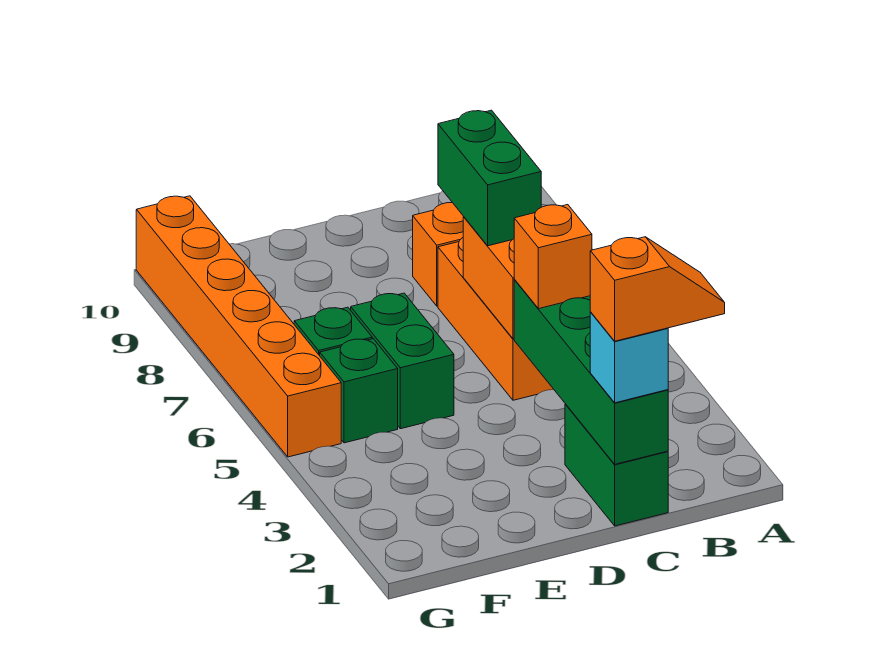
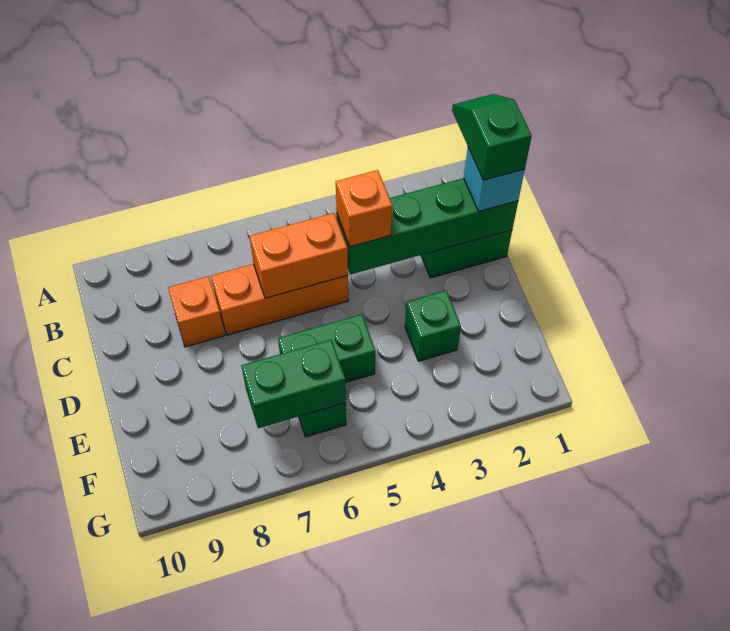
orange 1x2 slope [590,237,725,341] -> green 1x2 slope [452,94,532,180]
green 1x2 brick [438,110,541,246] -> green 1x2 brick moved to [241,340,346,428]
green 1x1 brick [320,339,398,443] -> green 1x1 brick moved to [405,290,461,361]
orange 1x6 brick [136,196,341,457] -> none

